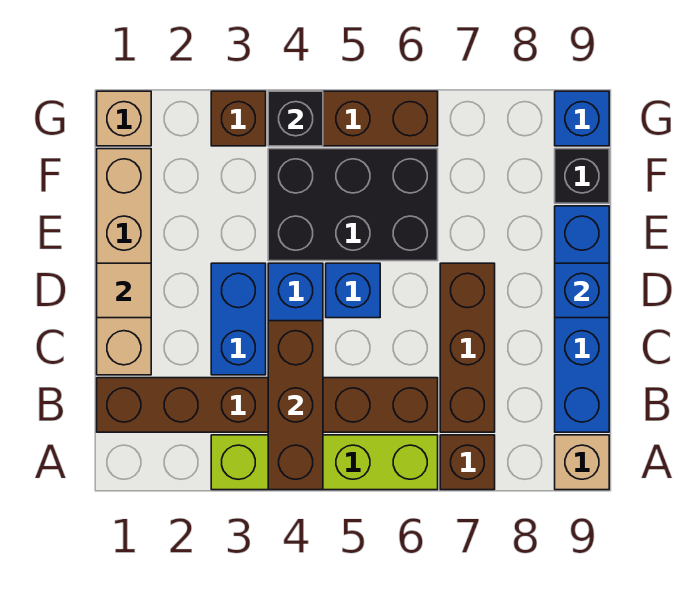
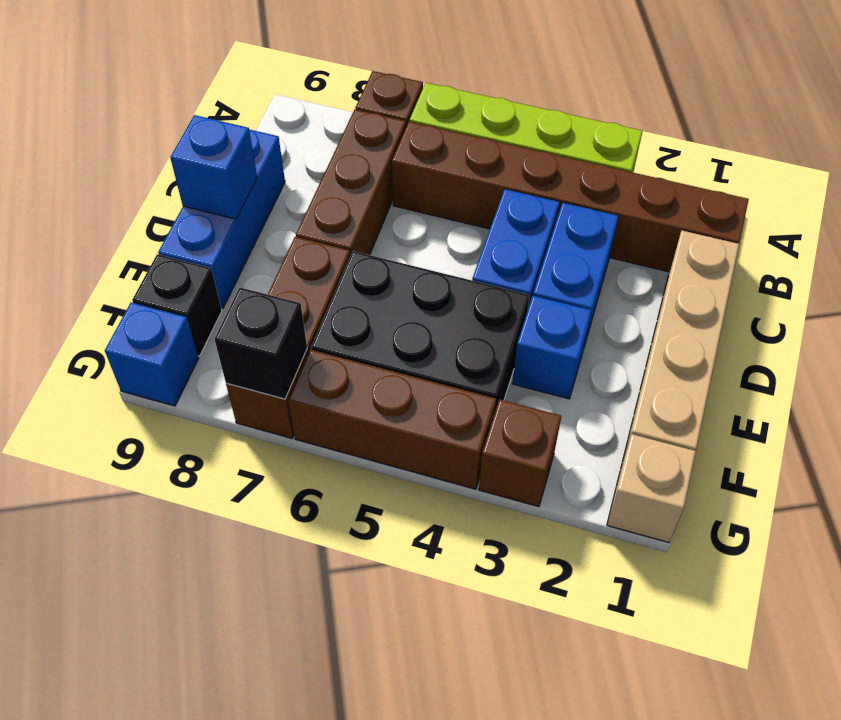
brown 1x3 brick [268,321,323,490] -> brown 1x3 brick moved to [226,237,350,438]
tan 1x1 brick [555,435,609,490] -> none
blue 1x4 brick [555,206,609,432] -> blue 1x3 brick [158,129,285,309]
tan 1x1 tile [97,263,151,318] -> none
blue 1x1 brick [326,263,380,318] -> blue 1x1 brick moved to [512,296,592,399]
black 1x1 brick [268,91,323,146] -> black 1x1 brick moved to [214,288,307,399]

